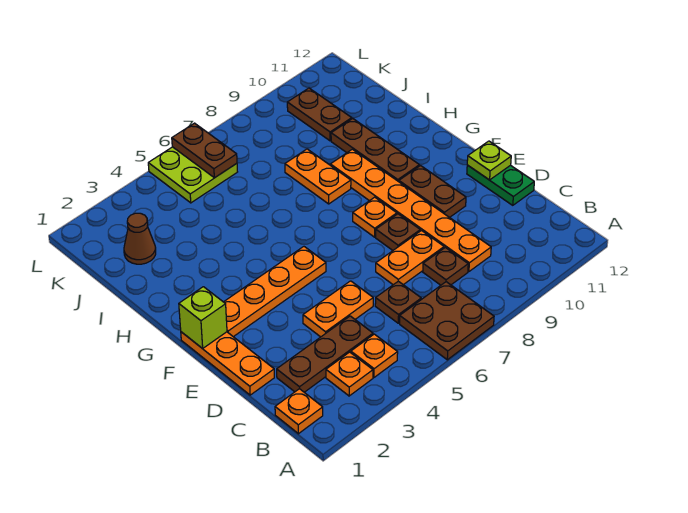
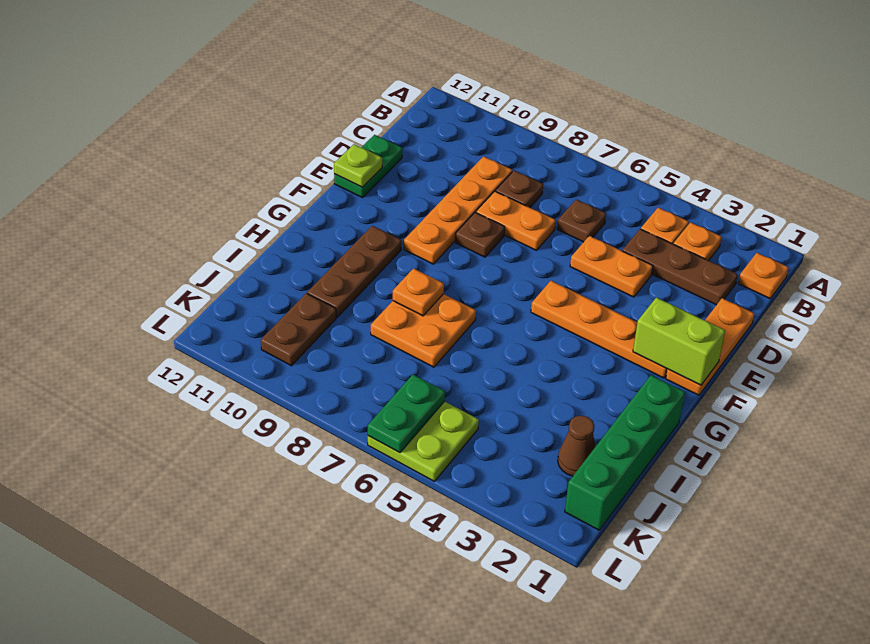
brown 2x2 plate [400,282,494,360] -> none
orange 1x6 plate [330,149,491,272] -> orange 1x4 plate [404,156,512,264]
brown 1x2 plate [399,166,466,218] -> none
lime 1x1 brick [179,287,227,349] -> lime 1x2 brick [633,297,725,385]
orange 1x1 plate [353,197,397,237] -> orange 1x1 plate moved to [393,268,444,316]
none -> green 1x4 brick [565,375,685,530]
orange 1x2 plate [285,149,351,204] -> orange 2x2 plate [371,294,476,367]
brown 1x2 plate [172,123,237,178] -> green 1x2 plate [368,375,445,453]

